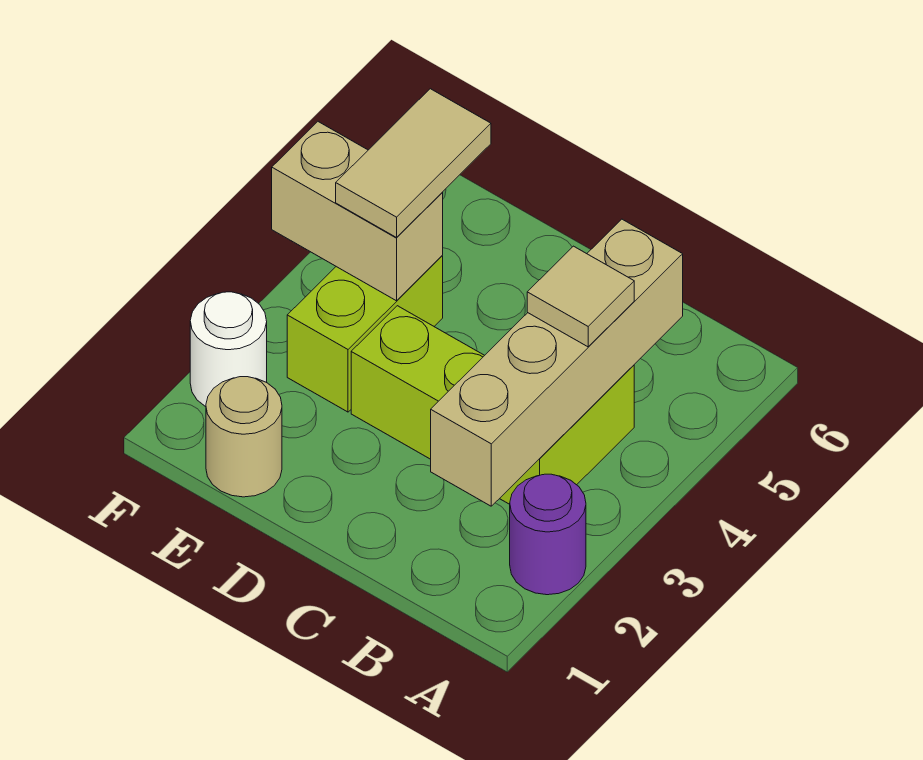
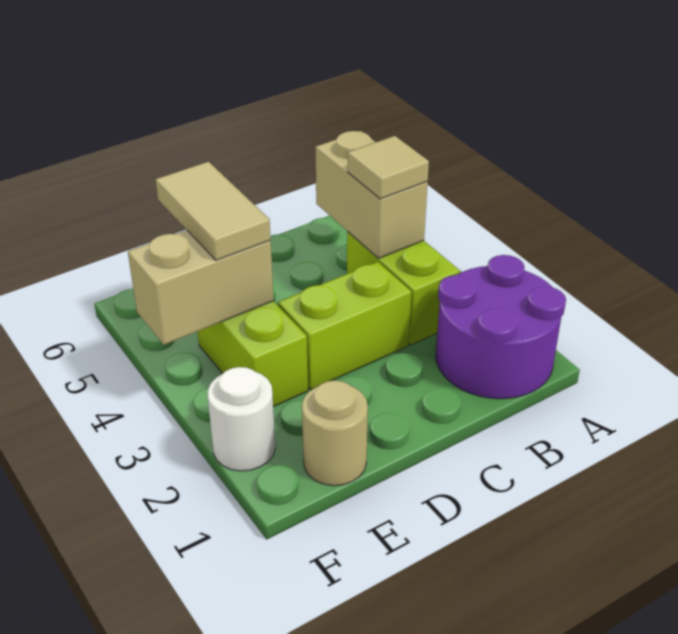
purple 1x1 round brick [510,474,586,595] -> purple 2x2 round brick [436,255,566,399]
tan 1x4 brick [431,219,683,506] -> tan 1x2 brick [315,131,428,258]

